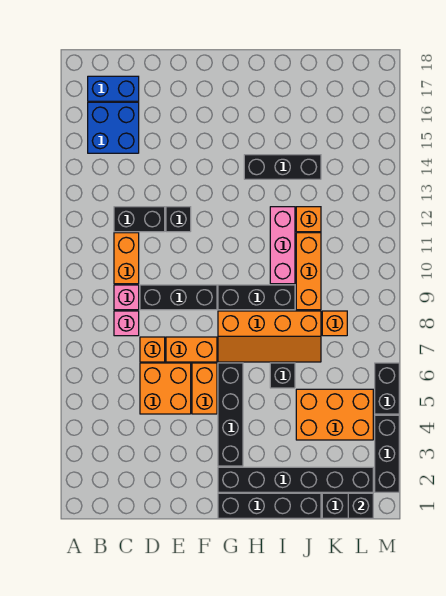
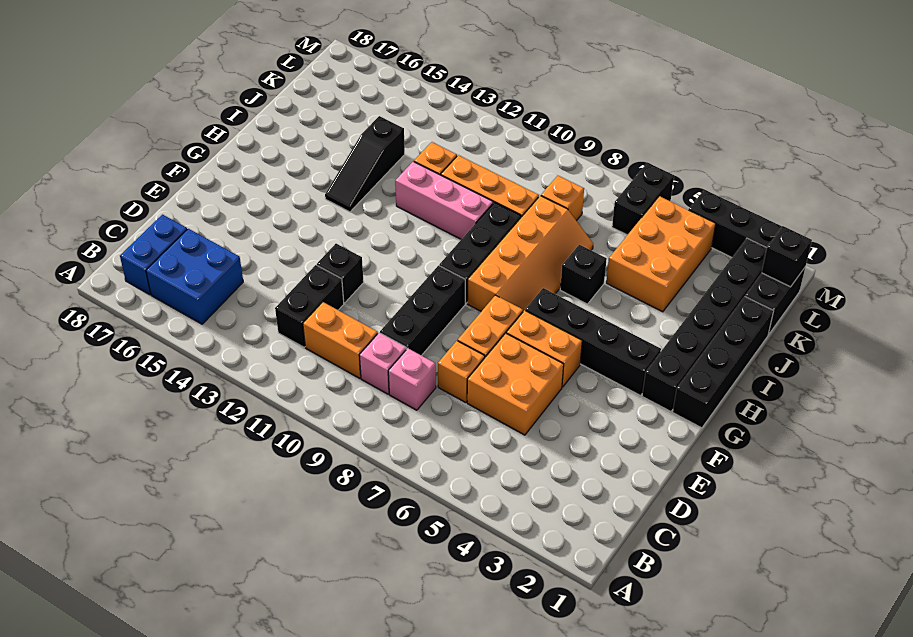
black 1x3 brick [244,155,321,179] -> black 1x3 slope [325,116,405,212]
black 1x2 brick [375,363,399,414] -> black 1x2 brick turned to [612,163,674,235]

